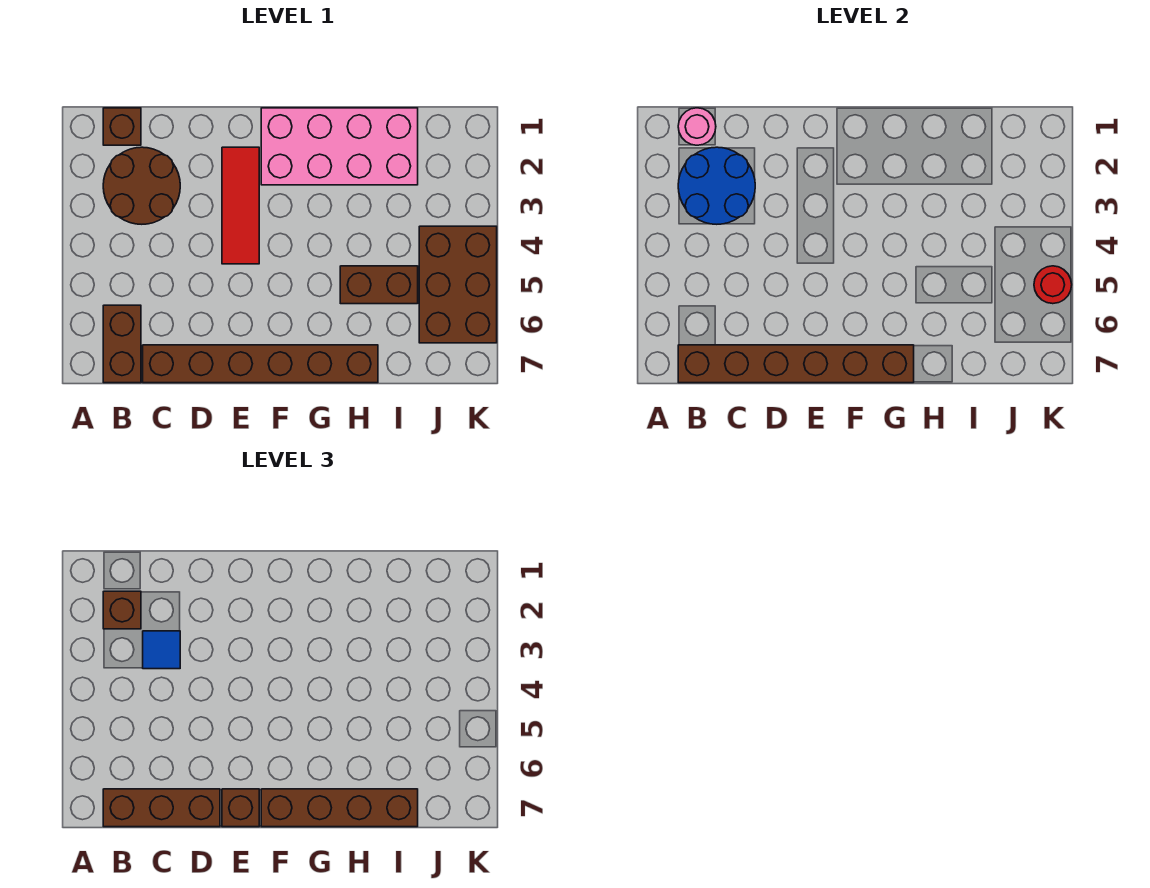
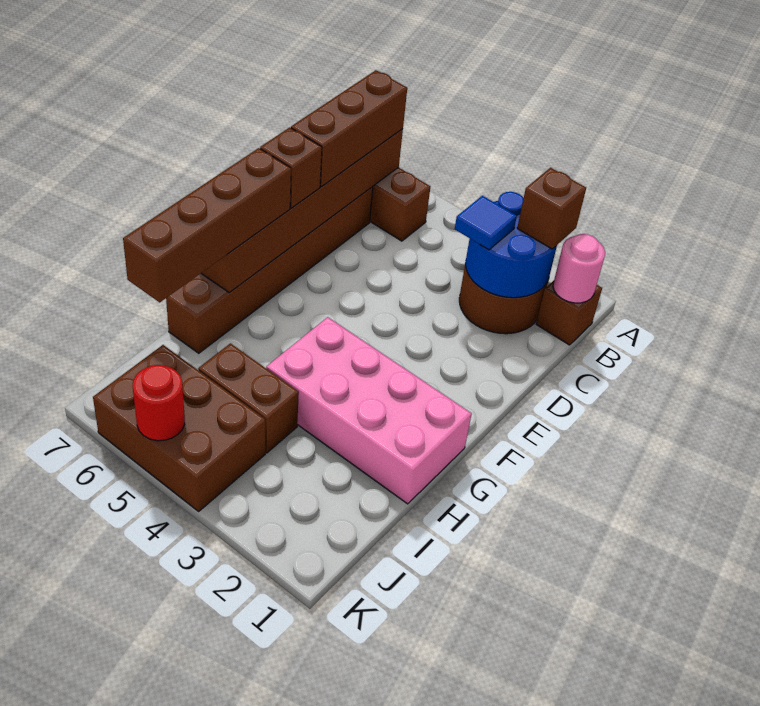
red 1x3 tile [222,147,259,264] -> none
pink 2x4 brick [261,108,418,185] -> pink 2x4 brick turned to [266,317,472,504]
brown 1x2 brick [340,266,418,304] -> brown 1x2 brick turned to [198,343,299,453]

